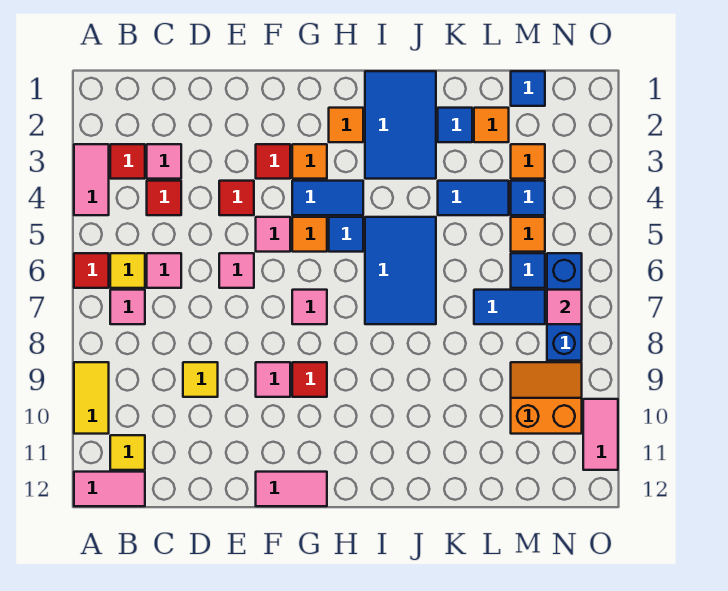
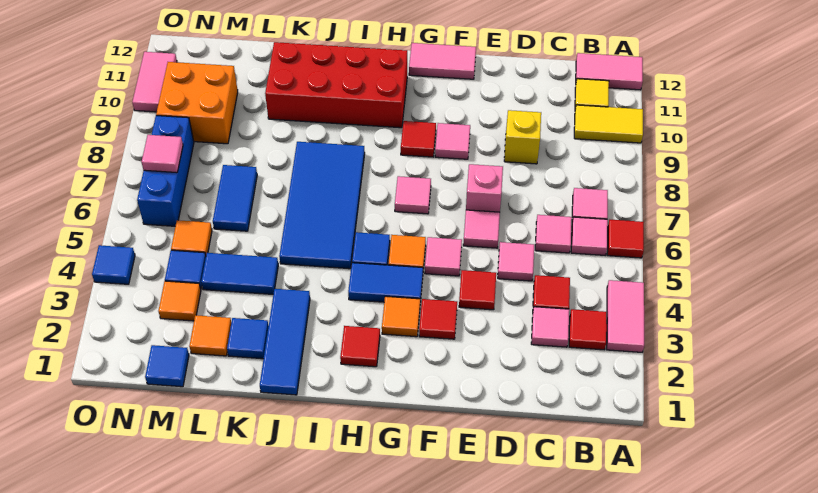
yellow 1x2 tile [74,362,109,434] -> yellow 1x2 tile turned to [574,105,643,143]
yellow 1x1 tile [110,253,145,288] -> pink 1x1 tile [571,217,608,255]
none -> pink 1x1 tile [498,242,534,281]
yellow 1x1 tile [183,362,218,397] -> yellow 1x1 brick [504,110,541,164]
none -> pink 1x1 brick [466,164,503,212]
orange 1x1 tile [329,108,363,142] -> red 1x1 tile [340,326,380,367]
none -> red 2x4 brick [265,42,407,128]
blue 2x3 tile [365,71,436,179] -> blue 1x3 tile [260,289,310,395]
blue 2x3 tile [365,217,436,324] -> blue 2x4 tile [279,142,365,269]
blue 1x2 tile [474,290,545,324] -> blue 1x2 tile turned to [213,165,257,231]
blue 1x1 tile [511,253,545,288] -> blue 1x1 tile moved to [92,245,135,284]
orange 2x2 slope [511,362,582,434] -> orange 2x2 brick [156,62,238,144]

